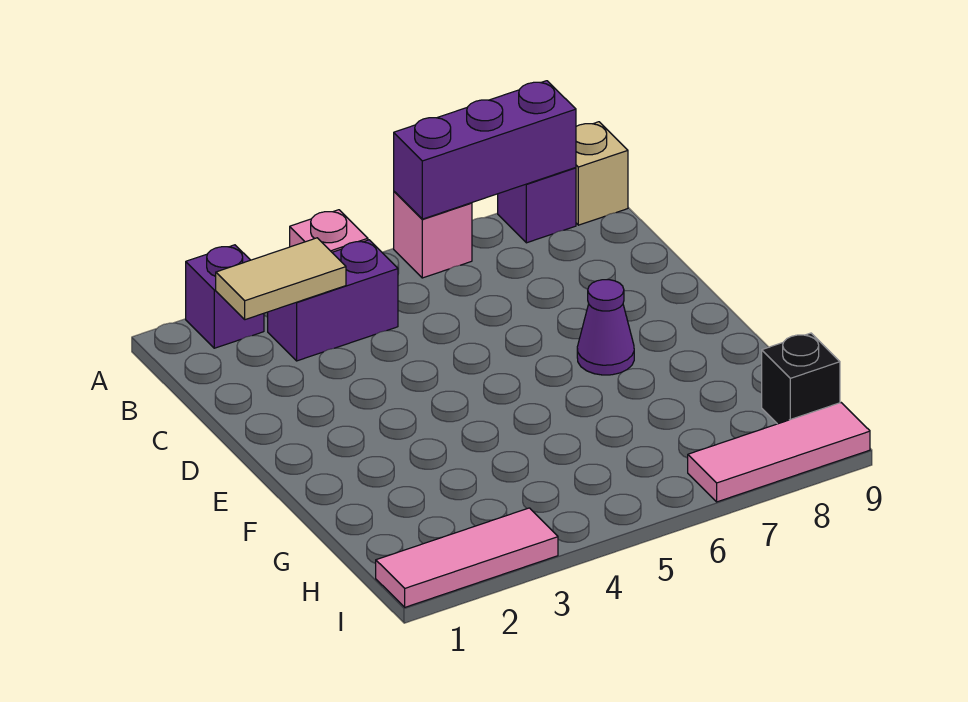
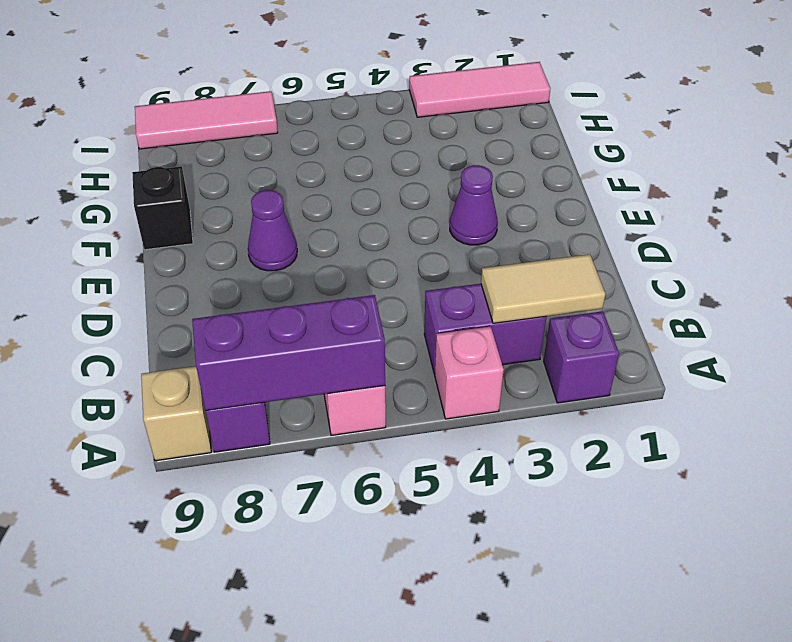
none -> purple 1x1 cone [450,165,498,245]
black 1x1 brick [762,333,840,424] -> black 1x1 brick moved to [132,166,193,250]

